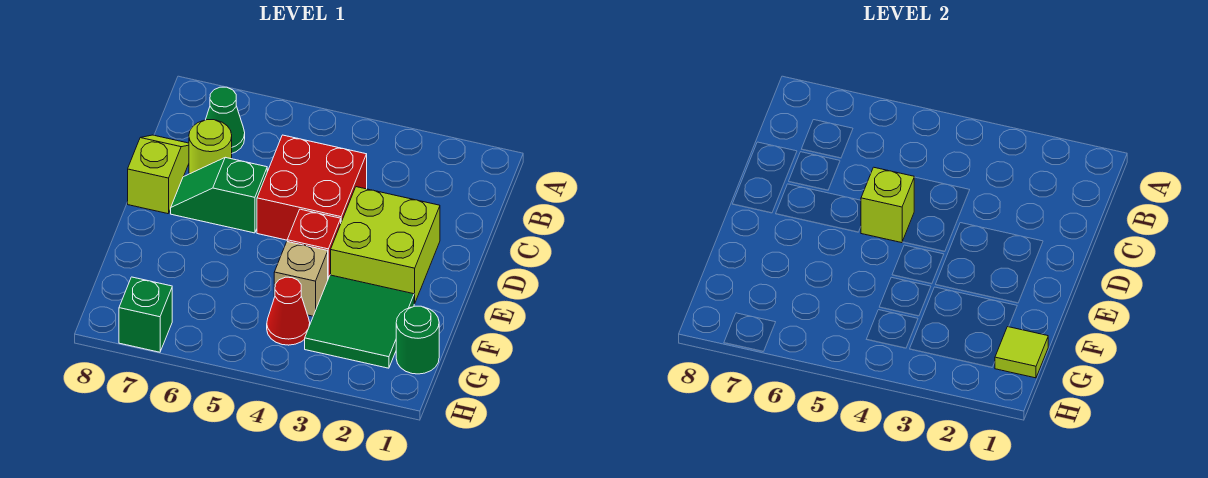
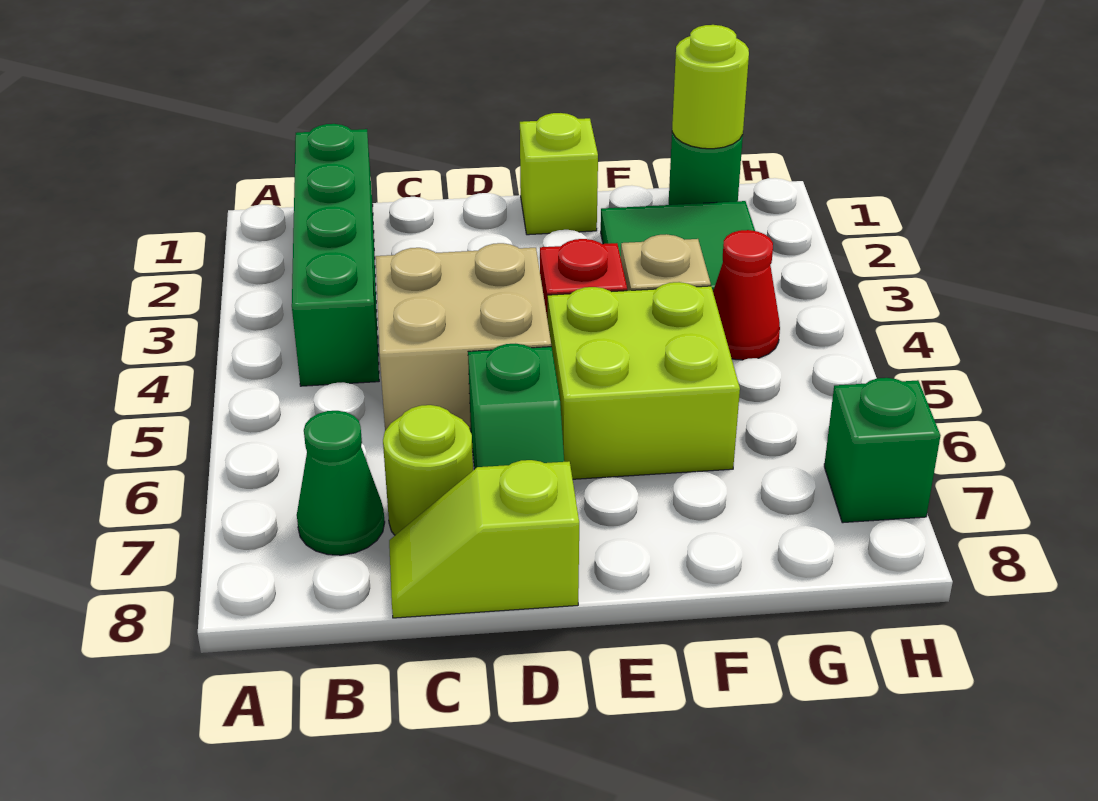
none -> green 1x4 brick [292,124,379,386]
red 2x2 brick [257,135,367,240] -> tan 2x2 brick [376,243,551,431]
lime 2x2 brick [331,187,440,304] -> lime 2x2 brick moved to [548,282,740,479]
lime 1x1 brick [861,167,914,243] -> lime 1x1 brick moved to [520,113,598,235]
lime 1x1 tile [995,327,1048,378] -> lime 1x1 round brick [672,25,749,149]

